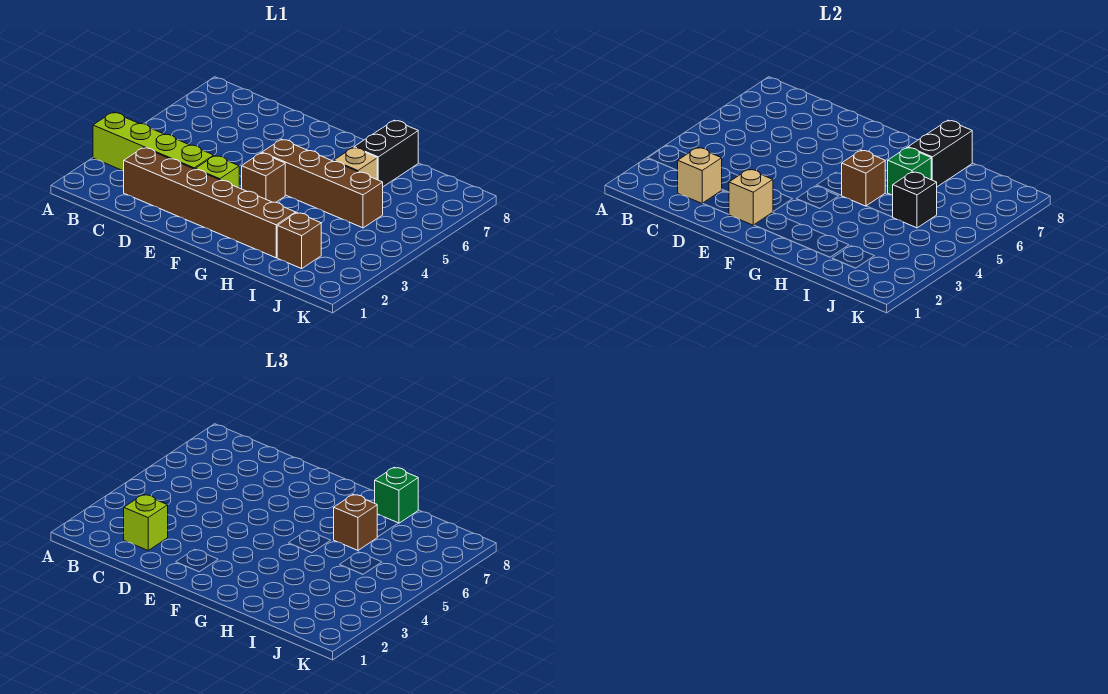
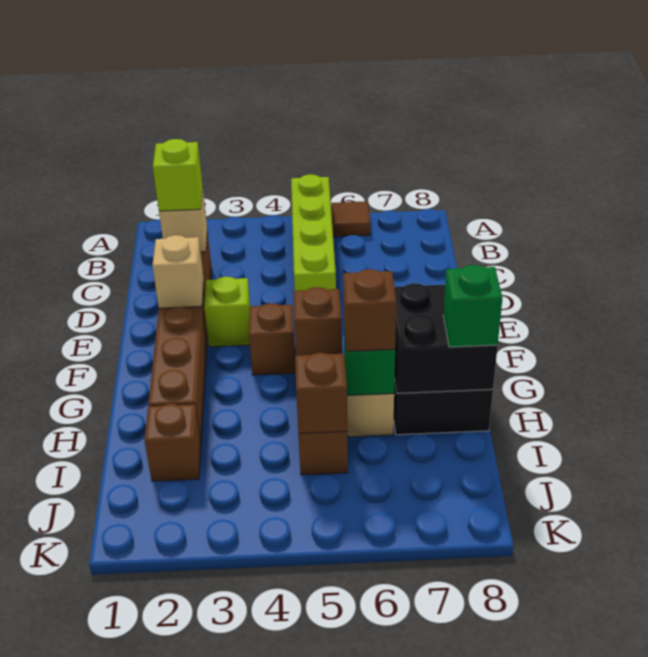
lime 1x4 brick [93,112,214,171] -> lime 1x4 brick moved to [291,174,336,291]
none -> brown 1x1 tile [331,201,371,237]
black 1x2 brick [908,120,972,187] -> black 2x2 brick [395,283,498,393]
black 1x1 brick [893,172,937,228] -> brown 1x1 brick [295,353,347,433]

